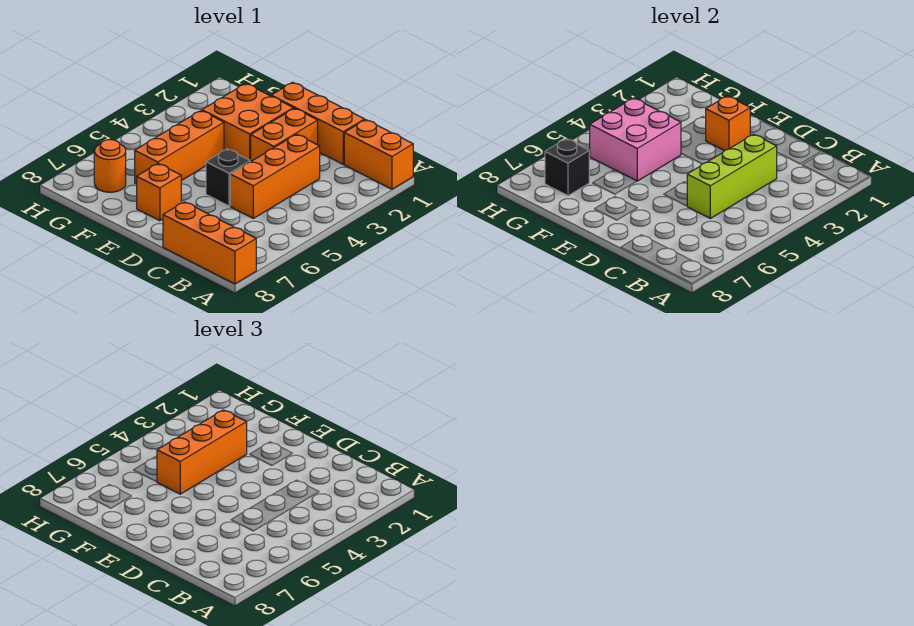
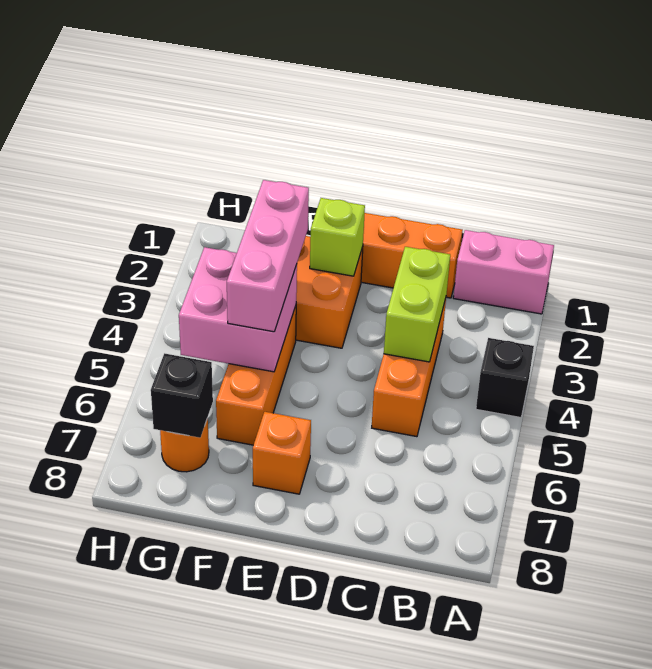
orange 1x2 brick [344,120,413,189] -> pink 1x2 brick [453,230,554,314]
orange 1x3 brick [163,202,256,284] -> none
lime 1x3 brick [687,134,777,218] -> lime 1x2 brick [384,247,450,362]
orange 1x2 brick [251,108,318,161] -> none
black 1x1 brick [206,149,250,206] -> black 1x1 brick moved to [476,338,534,418]
orange 1x1 brick [706,96,750,151] -> lime 1x1 brick [310,198,365,276]
orange 1x3 brick [157,410,247,494] -> pink 1x3 brick [227,180,309,332]

